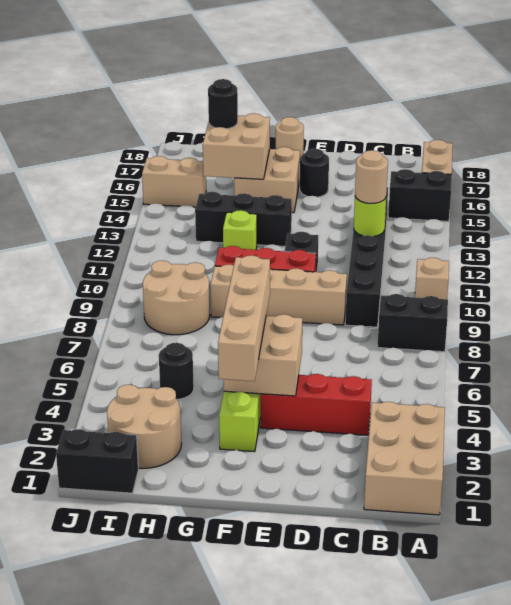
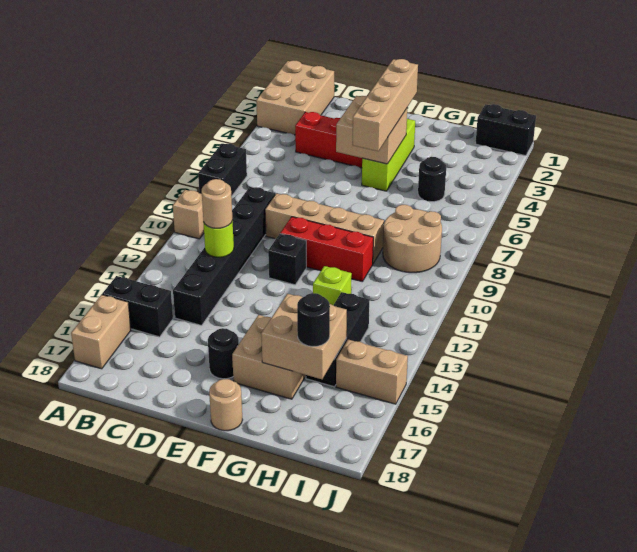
black 1x2 brick [378,294,448,352] -> black 1x2 brick turned to [198,144,247,196]
black 1x3 brick [195,192,292,246] -> black 1x3 brick turned to [306,292,370,387]
tan 2x2 round brick [107,385,182,468] -> none

